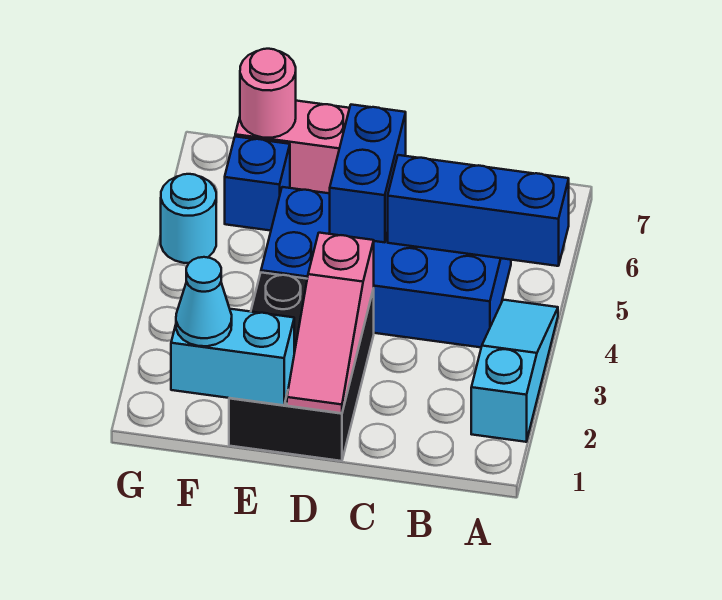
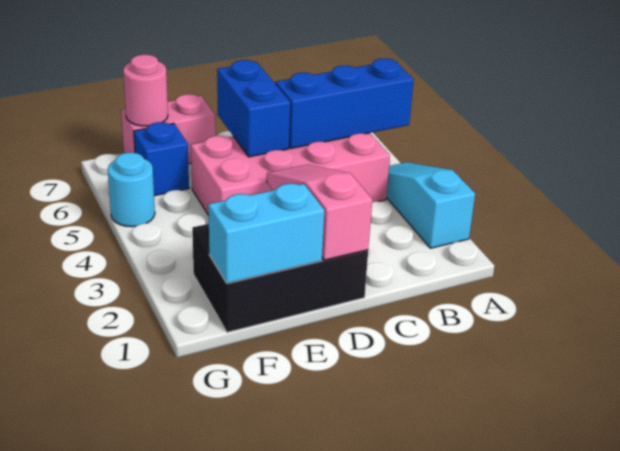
blue 2x4 brick [261,187,511,347] -> pink 2x4 brick [191,133,390,215]
black 2x3 brick [229,273,374,461] -> black 2x3 brick turned to [192,224,368,332]
pink 1x3 slope [287,233,374,413] -> pink 1x3 slope turned to [267,164,372,260]
cyan 1x1 cone [176,257,232,346] -> none

